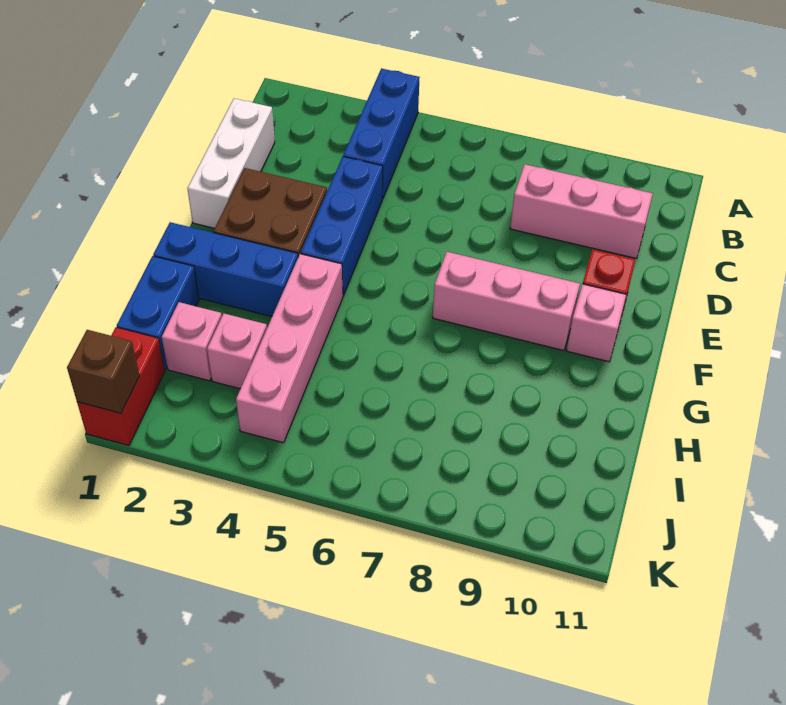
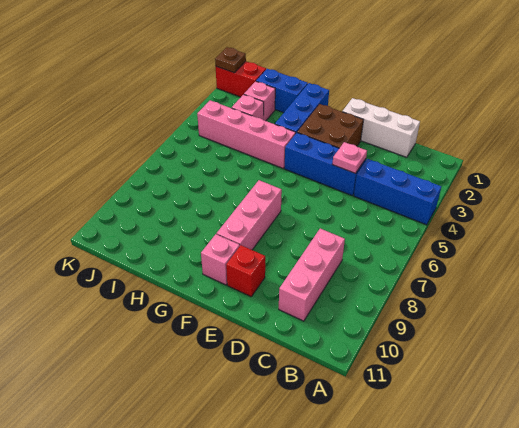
none -> pink 1x1 plate [332,142,367,173]
brown 1x1 brick [67,330,140,413] -> brown 1x1 plate [215,47,246,73]

